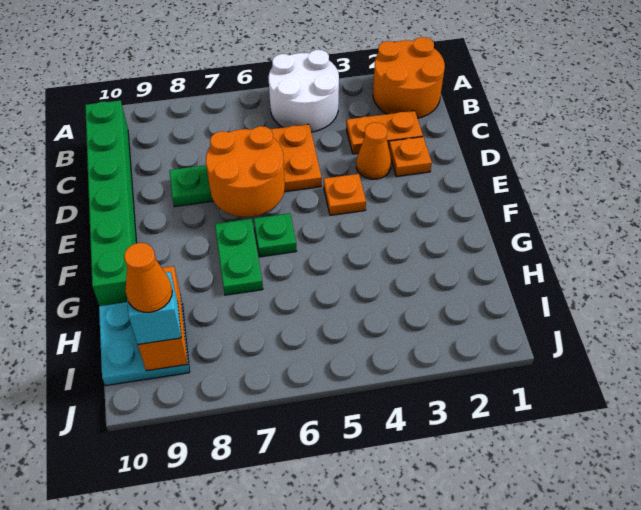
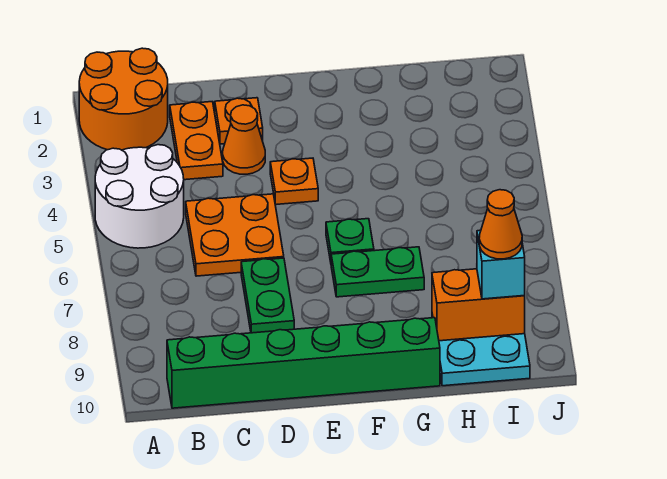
orange 2x2 round brick [206,126,285,217] -> none

